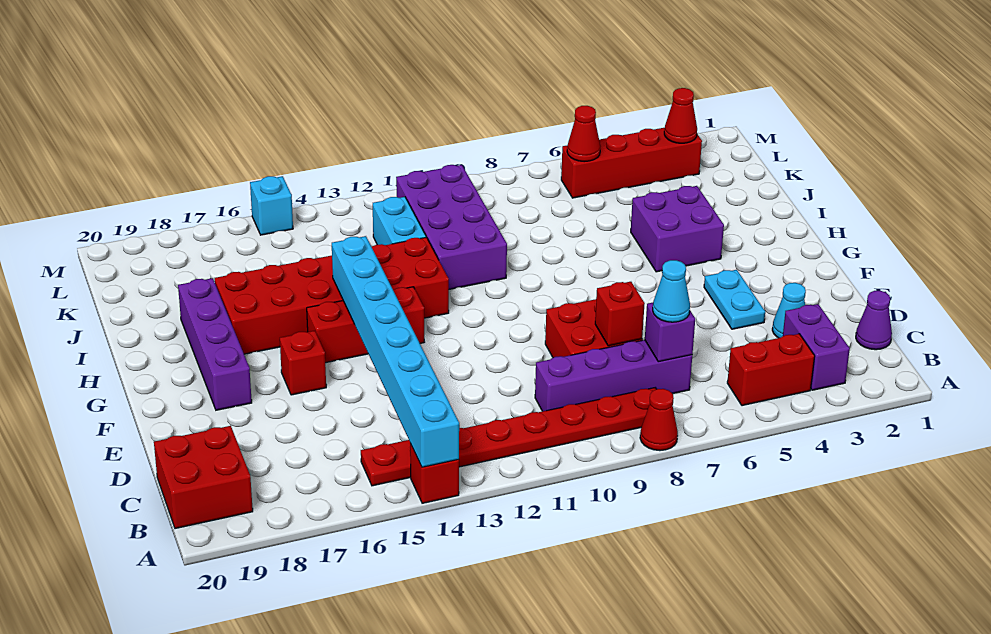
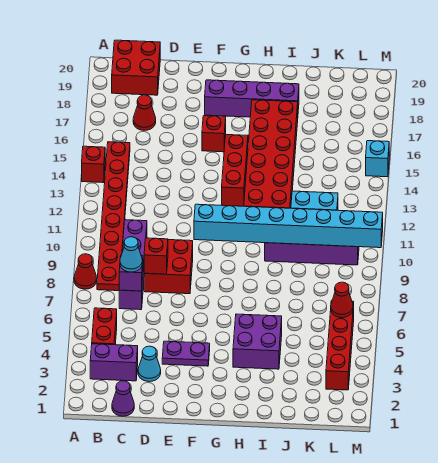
cyan 1x8 brick [332,236,459,467] -> cyan 1x8 brick moved to [194,204,383,248]
cyan 1x2 plate [704,270,765,329] -> purple 1x2 plate [162,341,210,366]
red 1x1 cone [664,88,697,143] -> red 1x1 cone moved to [133,95,156,130]

